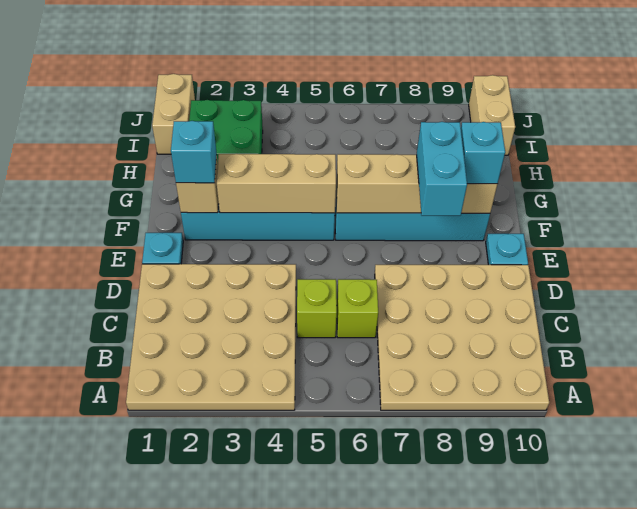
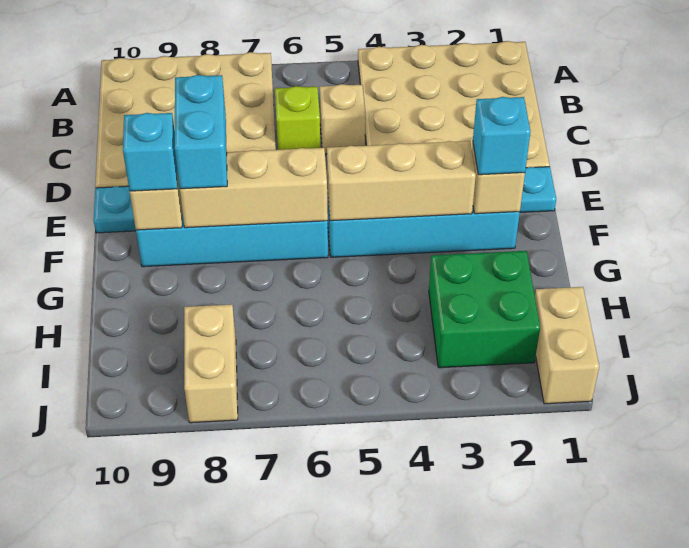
lime 1x1 brick [297,279,337,338] -> tan 1x1 brick [320,84,365,154]
tan 1x2 brick [469,75,515,155] -> tan 1x2 brick moved to [184,304,238,423]

